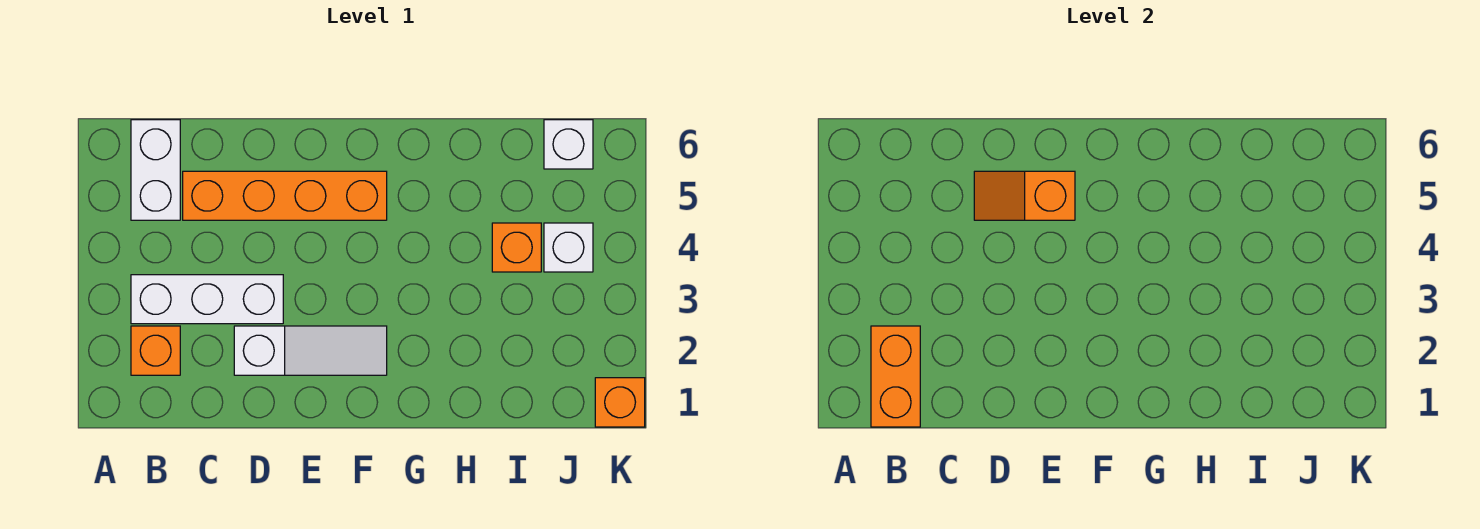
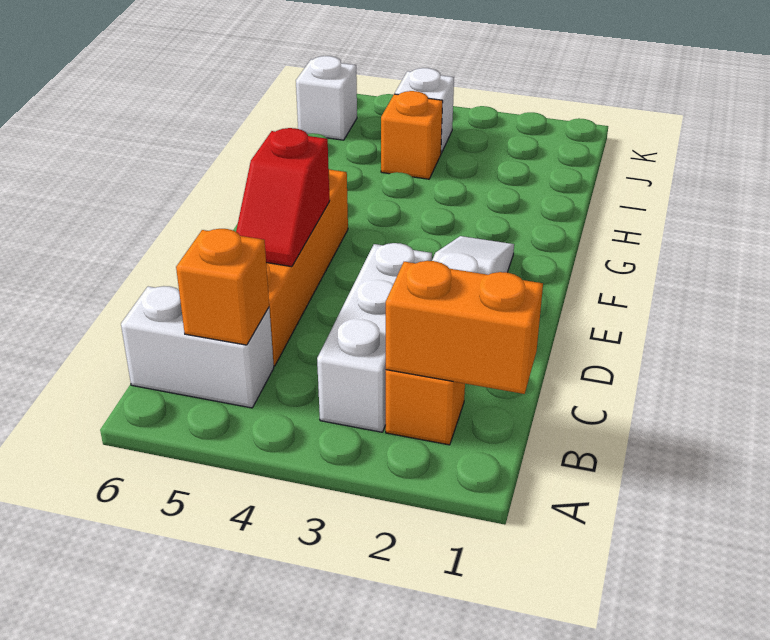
orange 1x2 slope [974,171,1075,220] -> red 1x2 slope [236,128,330,267]
orange 1x1 brick [595,378,645,427] -> orange 1x1 brick moved to [176,229,269,345]

